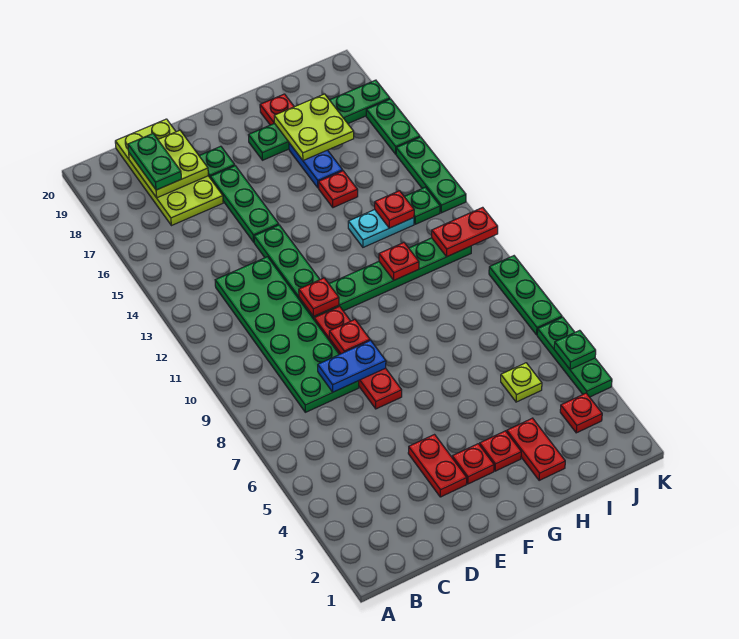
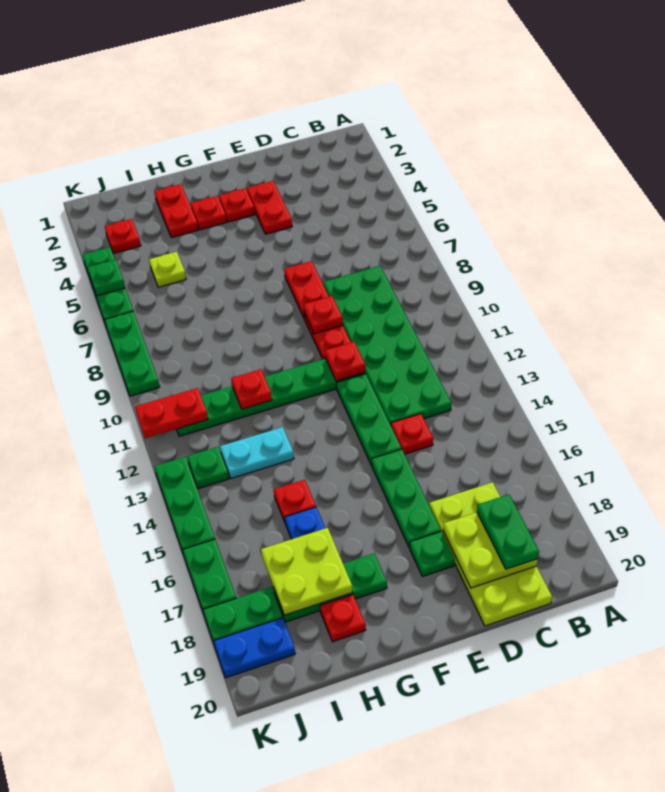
blue 1x2 plate [318,341,386,392] -> blue 1x2 plate moved to [214,618,295,678]
red 1x1 plate [375,191,414,228] -> red 1x1 plate moved to [391,414,433,454]

